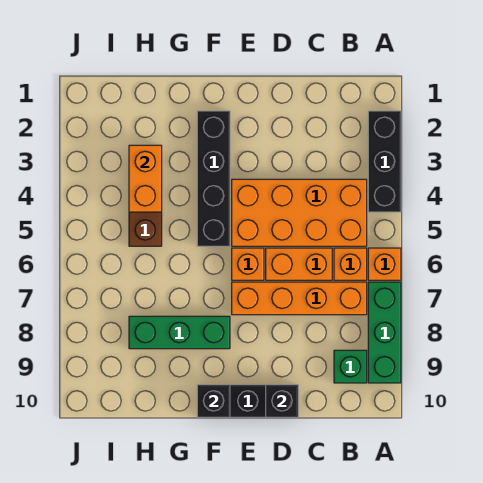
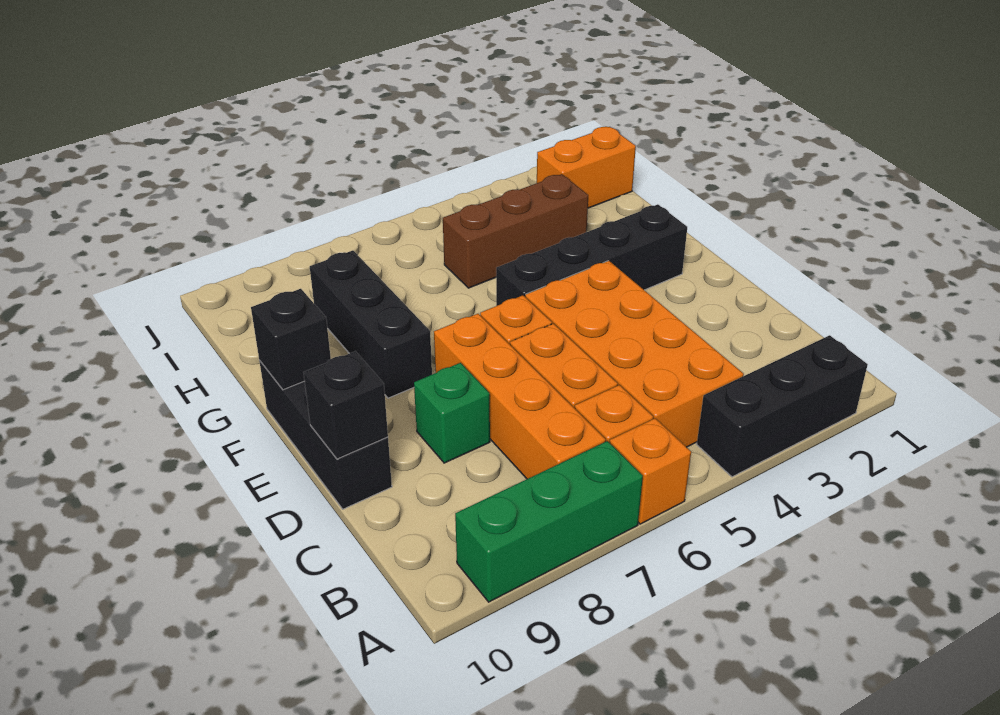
green 1x1 brick [334,350,367,383] -> green 1x1 brick moved to [414,363,490,463]
green 1x3 brick [129,316,230,349] -> black 1x3 brick [310,251,432,398]
orange 1x2 brick [129,145,162,212] -> orange 1x2 brick moved to [537,127,636,208]

